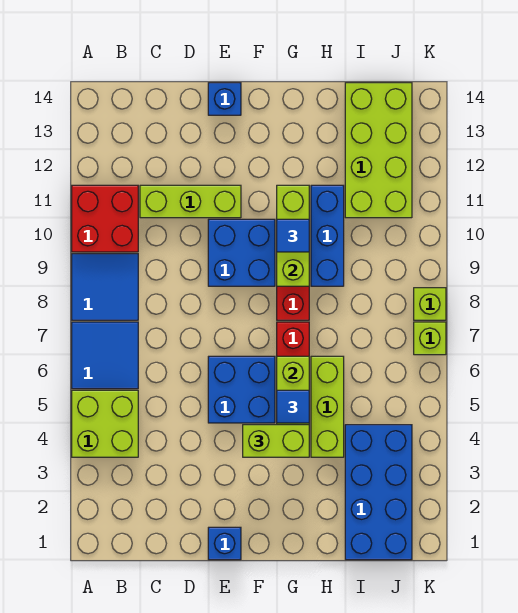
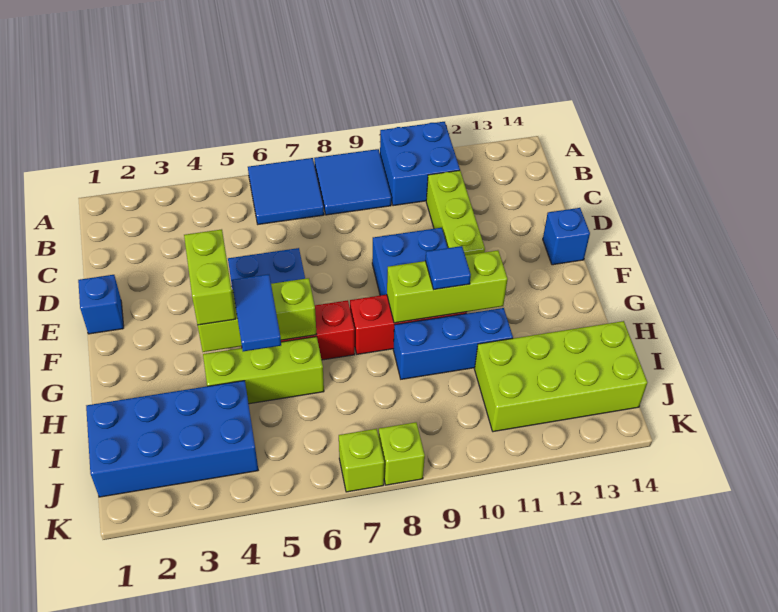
lime 2x2 brick [72,390,138,457] -> none
red 2x2 brick [72,185,138,252] -> blue 2x2 brick [380,122,460,206]
blue 1x1 tile [277,390,309,423] -> blue 1x2 tile [232,274,281,351]

